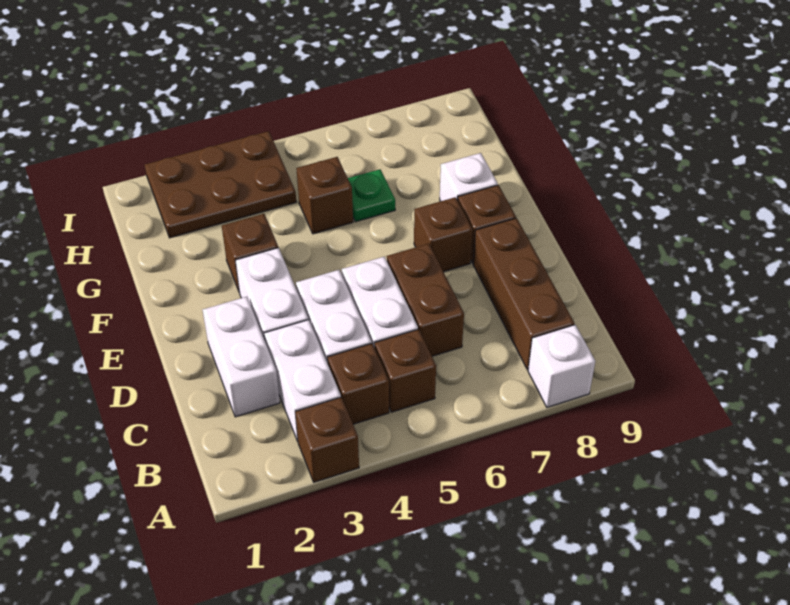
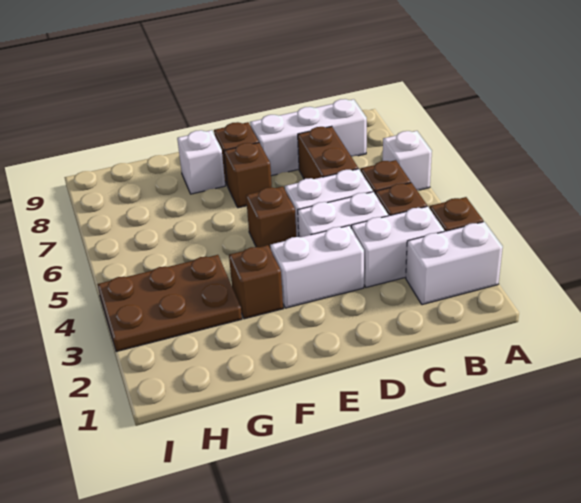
white 1x1 brick [528,325,595,407] -> white 1x1 brick moved to [383,131,432,190]
brown 1x3 brick [473,218,574,370] -> white 1x3 brick [250,99,367,176]
white 1x2 brick [203,297,280,417] -> white 1x2 brick moved to [406,222,503,305]
brown 1x2 brick [387,244,464,356] -> brown 1x2 brick turned to [298,126,358,179]
brown 1x1 brick [296,157,353,234] -> brown 1x1 brick moved to [246,186,296,249]
green 1x1 plate [348,169,395,222] -> none
brown 2x3 plate [145,131,296,238] -> brown 2x3 plate turned to [97,255,242,352]

